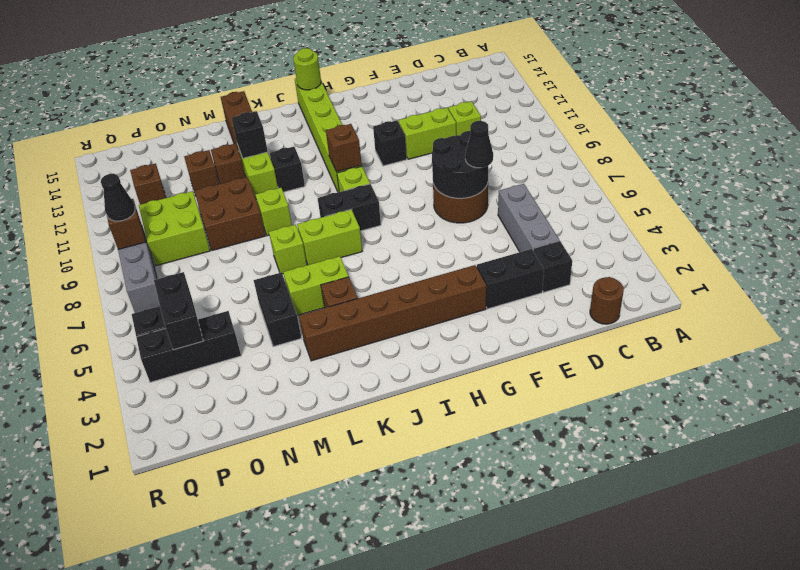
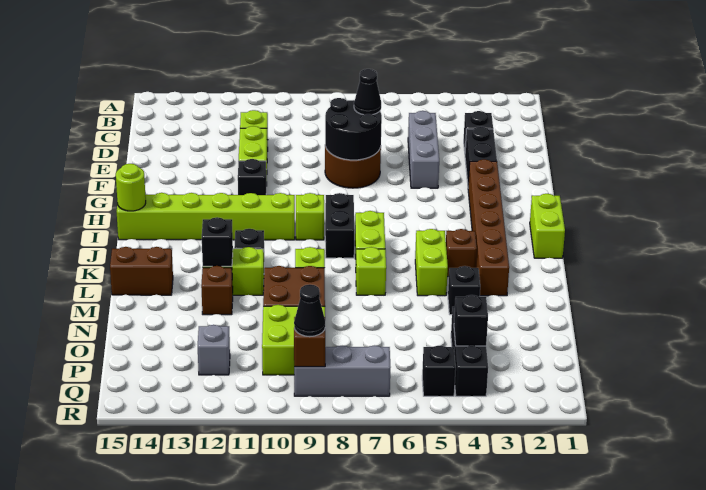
brown 1x1 round brick [590,277,624,324] -> none
grey 1x3 brick [498,184,559,252] -> grey 1x3 brick turned to [408,111,439,188]
none -> lime 1x2 brick [530,194,565,258]
brown 1x1 brick [326,124,362,172] -> none
black 1x2 brick [254,272,301,347] -> black 1x1 brick [448,266,480,315]
brown 1x1 brick [184,150,219,196] -> none
black 1x2 brick [154,272,203,350] -> black 1x1 brick [454,295,488,346]
brown 1x1 brick [130,164,166,205] -> grey 1x1 brick [198,325,230,375]

